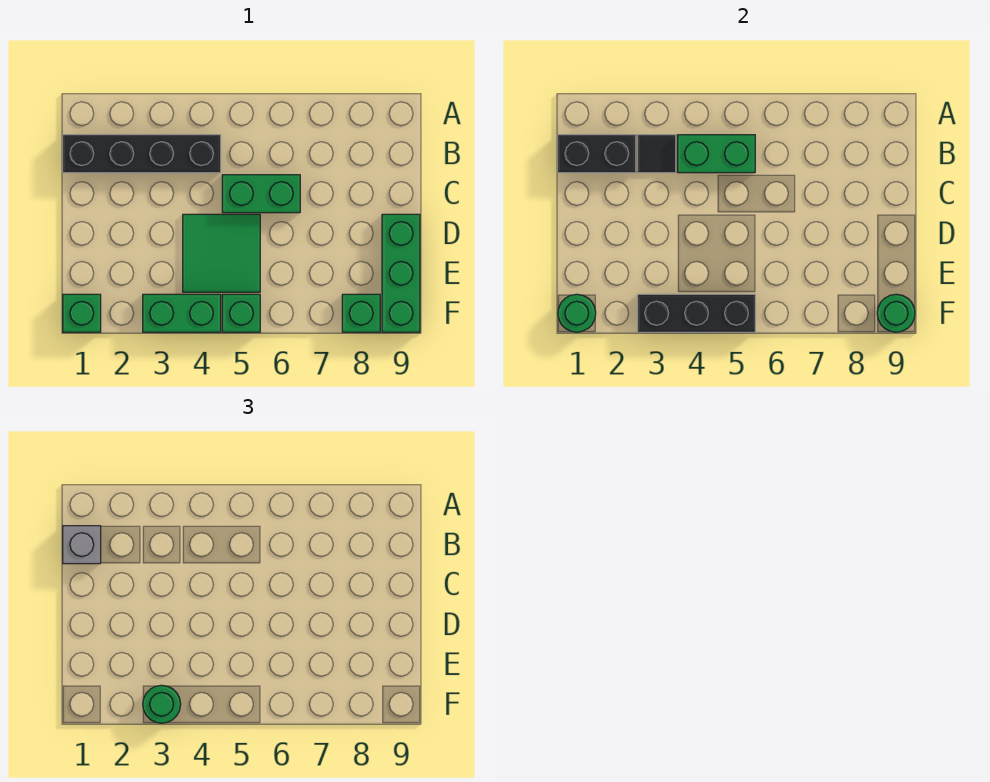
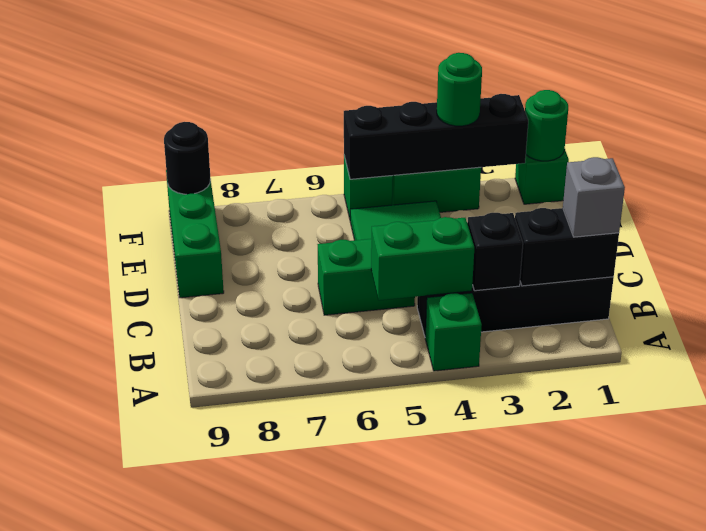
black 1x1 tile [638,135,676,173] -> black 1x1 brick [467,213,523,291]
black 1x3 brick [638,294,755,332] -> black 1x4 brick [344,94,528,179]
green 1x1 brick [342,294,380,332] -> green 1x1 brick moved to [425,293,482,371]
green 1x1 round brick [877,294,915,332] -> black 1x1 round brick [164,122,211,194]

